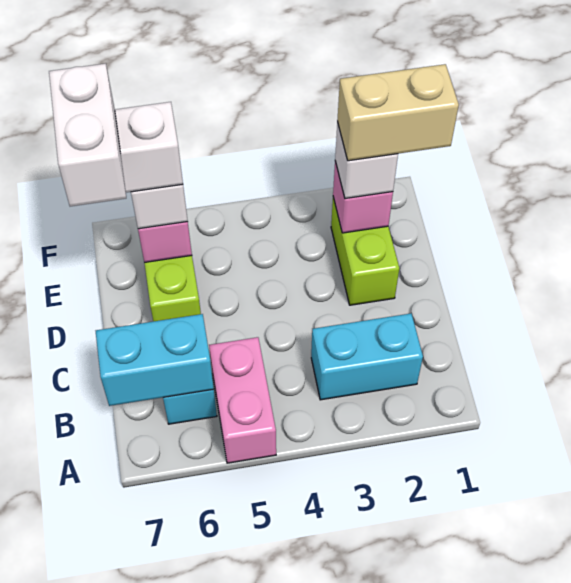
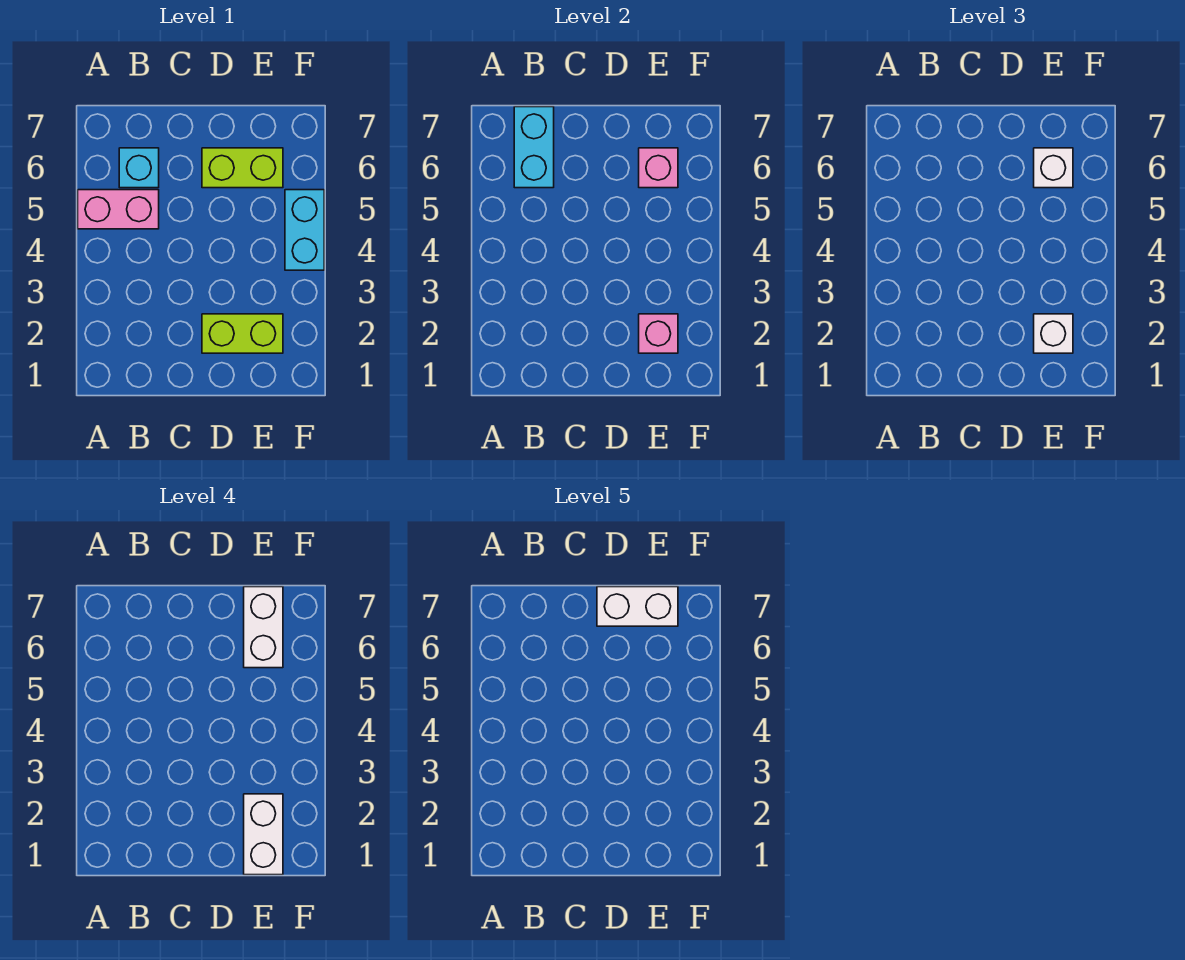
cyan 1x2 brick [311,313,423,400] -> cyan 1x2 brick moved to [285,190,324,270]
tan 1x2 brick [337,64,459,161] -> white 1x2 brick [244,794,283,875]

